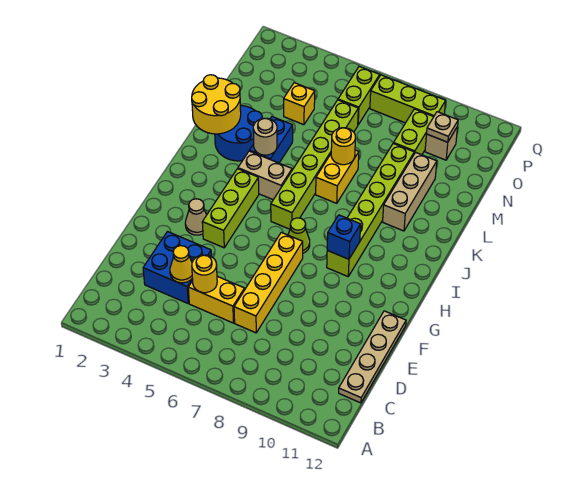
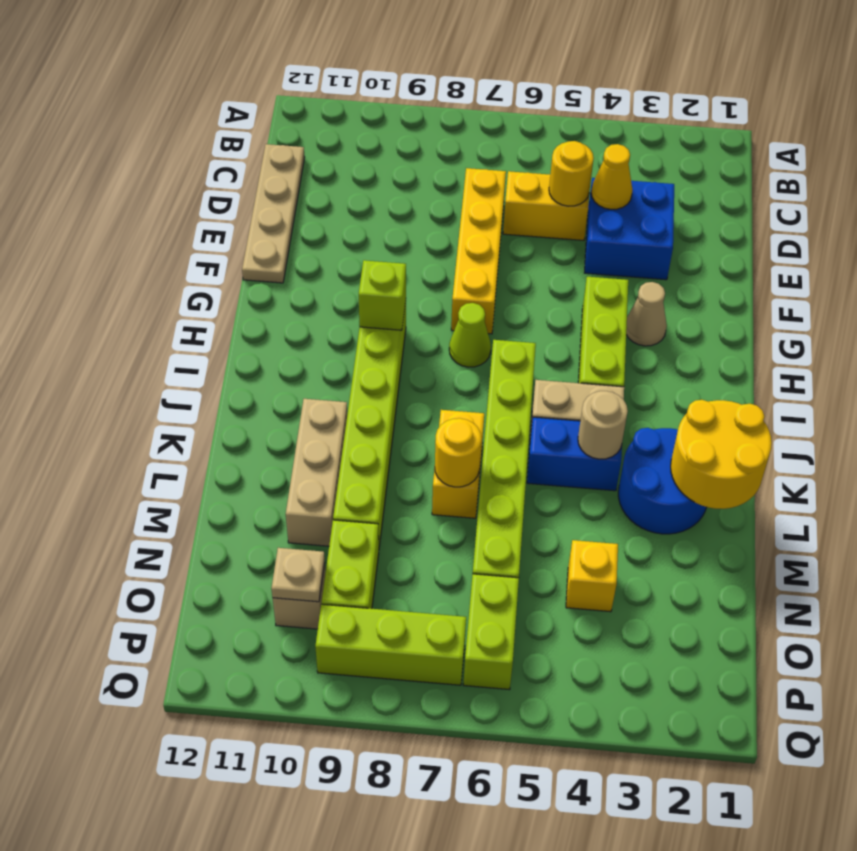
blue 1x1 brick [327,215,361,259] -> lime 1x1 brick [359,260,406,330]
blue 1x2 brick [250,117,293,163] -> blue 1x2 brick turned to [527,417,622,491]

